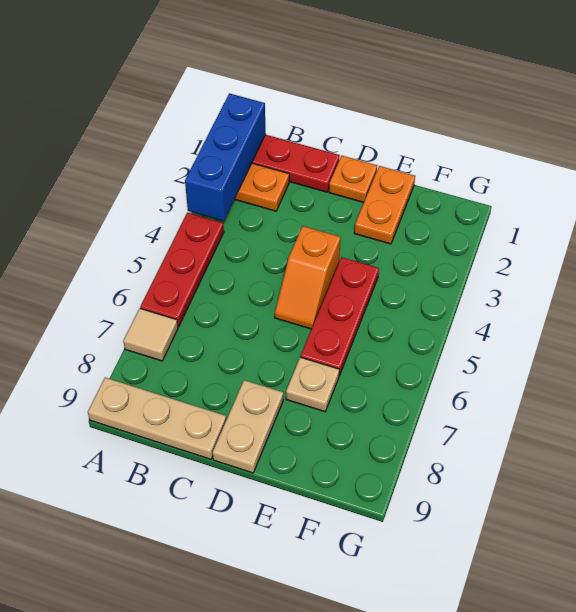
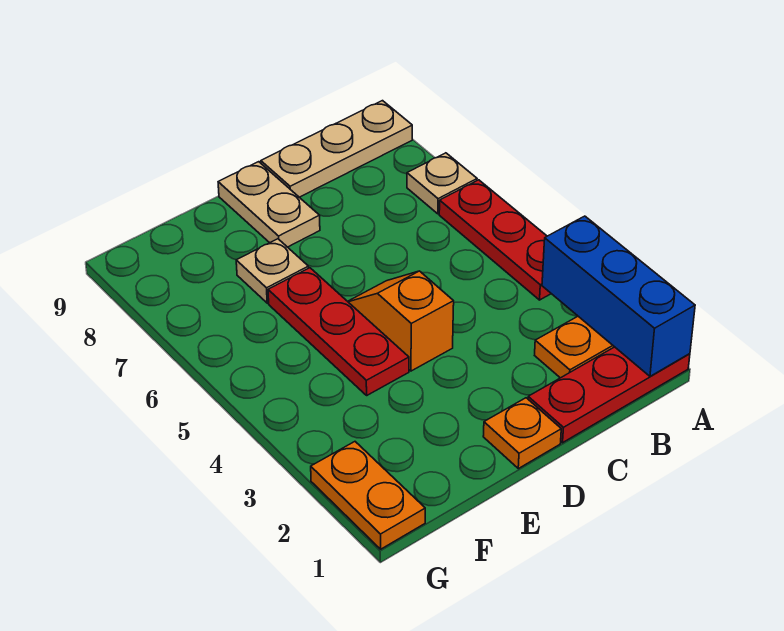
tan 1x1 tile [123,308,178,361] -> tan 1x1 plate [407,153,477,214]
orange 1x2 plate [354,166,415,244] -> orange 1x2 plate moved to [311,442,425,549]

